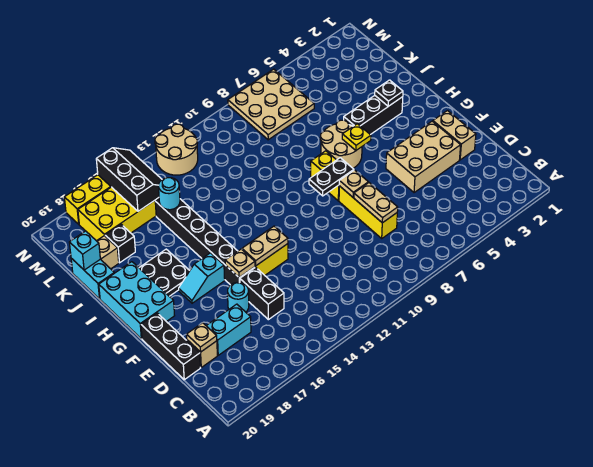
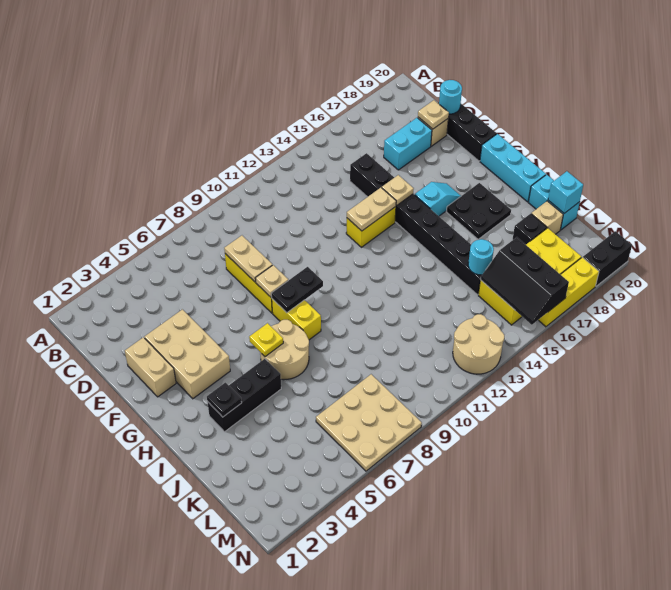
tan 2x3 brick [386,121,461,193] -> tan 2x3 brick turned to [144,309,230,399]
cyan 1x1 round brick [228,282,249,312] -> cyan 1x1 round brick moved to [439,80,462,114]
cyan 2x3 brick [99,262,175,339] -> cyan 1x3 brick [480,134,546,202]
none -> black 1x2 brick [583,231,632,286]

